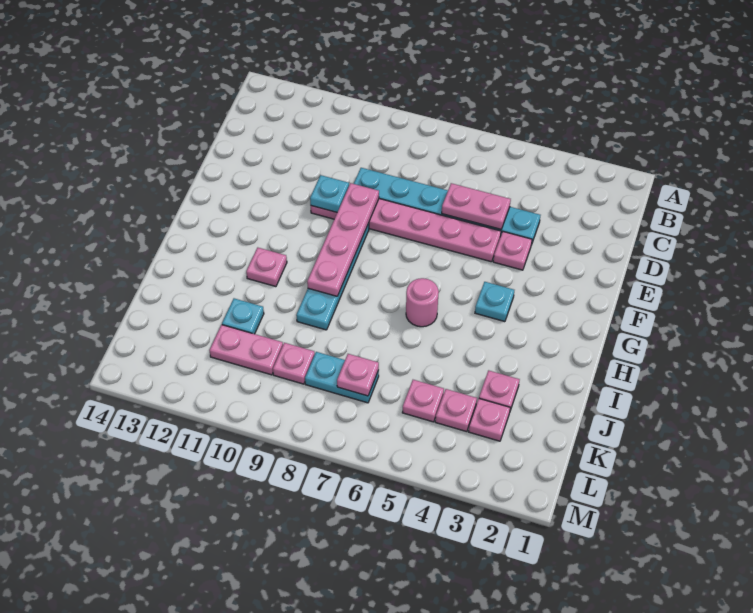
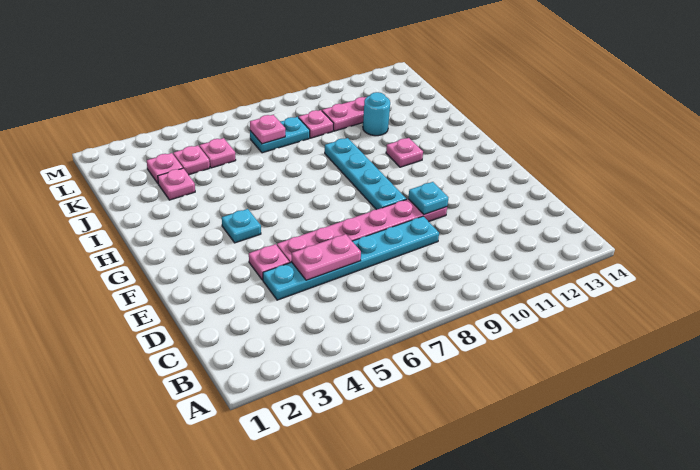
pink 1x4 plate [307,183,379,296] -> none
pink 1x1 round brick [406,278,439,327] -> none
cyan 1x1 plate [222,298,264,334] -> cyan 1x1 round brick [363,92,390,136]

